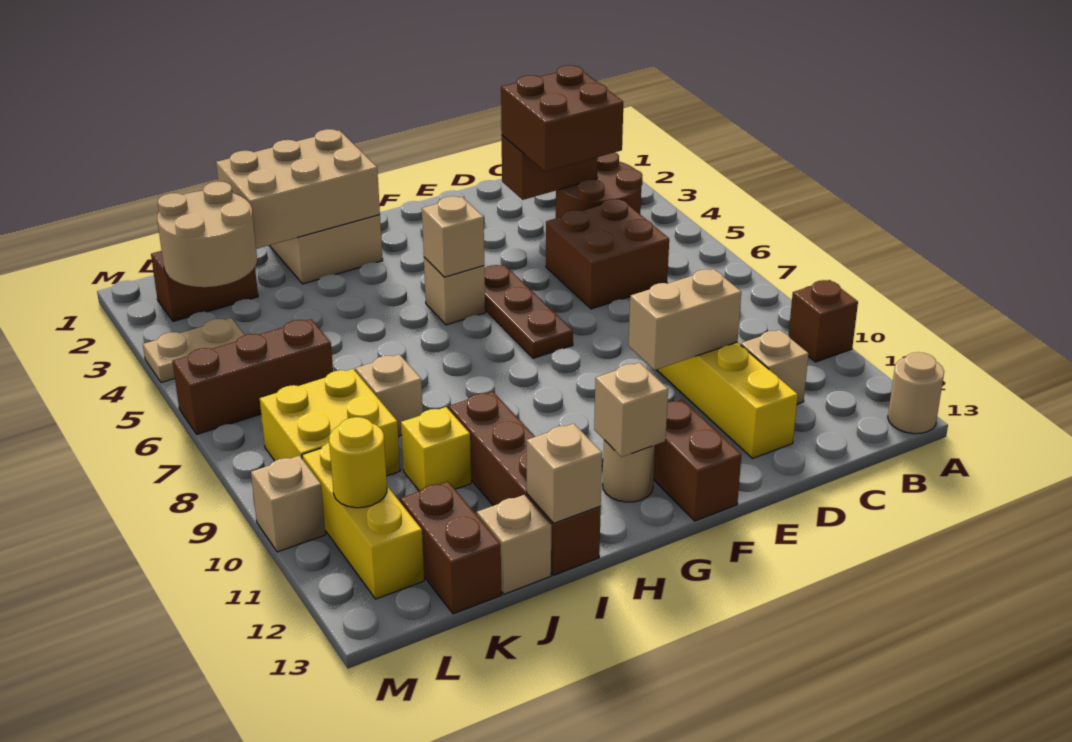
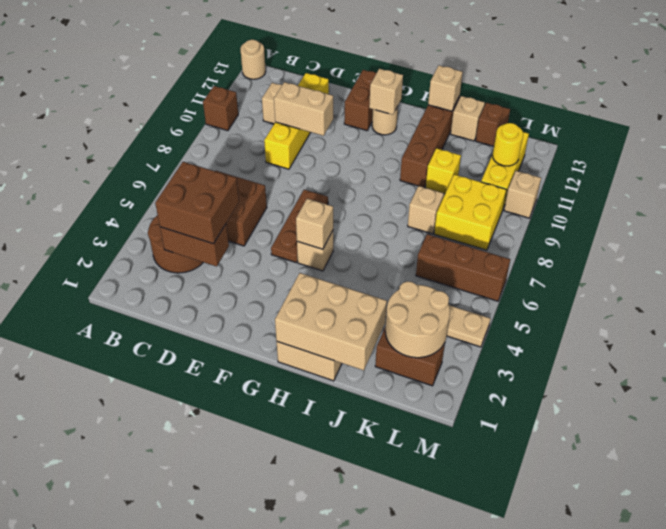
brown 1x2 brick [400,482,501,614] -> brown 1x1 brick [476,103,510,146]

